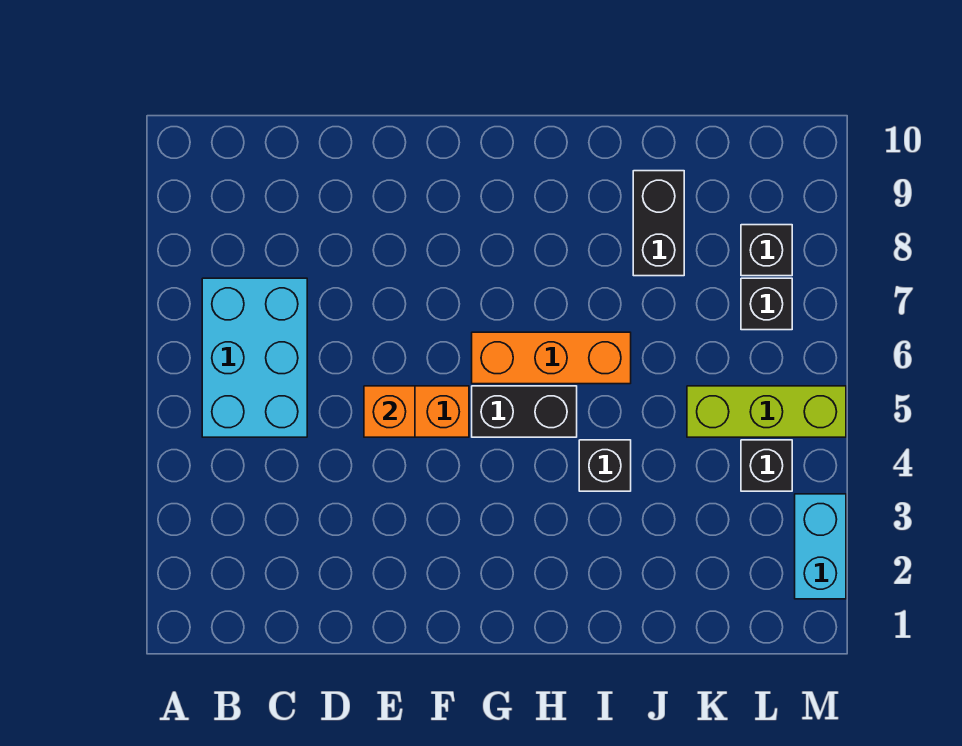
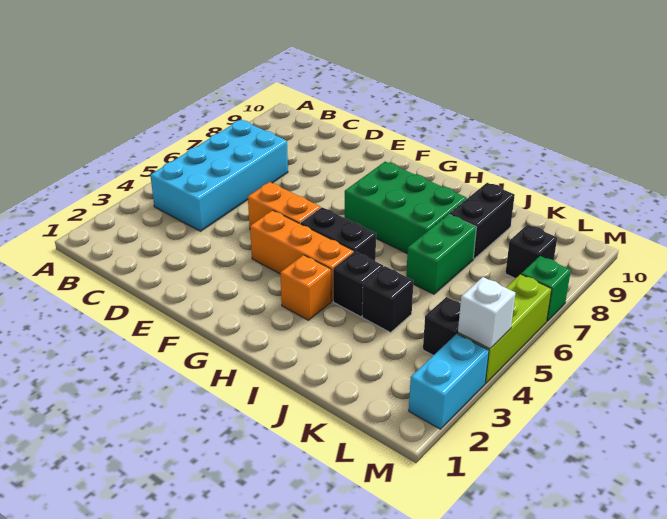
cyan 2x3 brick [202,278,307,437] -> cyan 2x4 brick [150,120,288,231]
orange 1x1 brick [364,386,415,437] -> orange 1x1 brick moved to [280,255,331,320]
orange 1x3 brick [472,332,631,384] -> orange 1x3 brick moved to [250,210,354,301]
none -> green 2x3 brick [345,162,467,253]
none -> green 1x2 brick [406,214,477,294]
lime 1x3 brick [687,386,846,437] -> lime 1x3 brick turned to [458,274,552,383]
black 1x1 brick [741,278,792,330] -> black 1x1 brick moved to [362,266,414,333]
none -> white 1x1 brick [458,277,515,349]
none -> green 1x1 brick [521,256,571,321]

